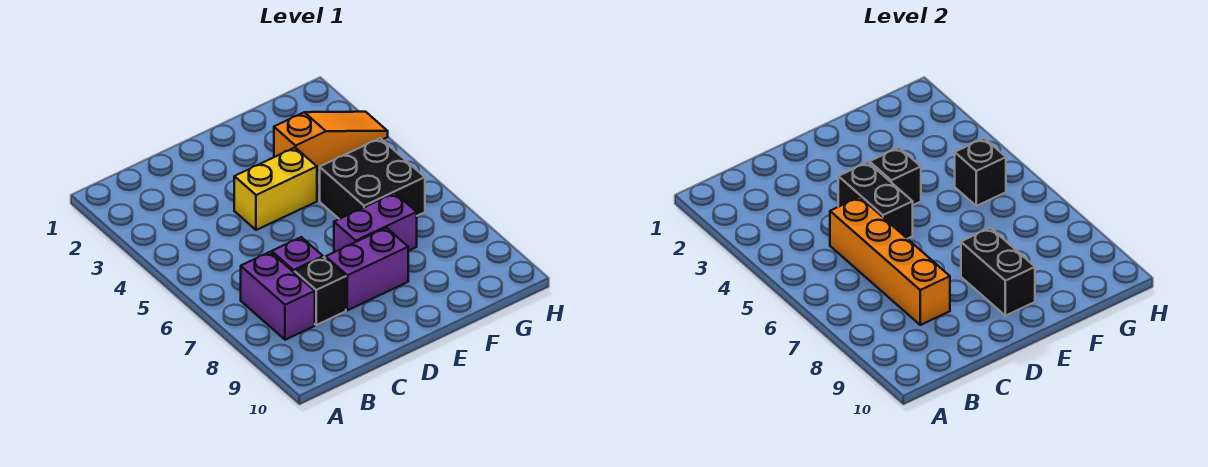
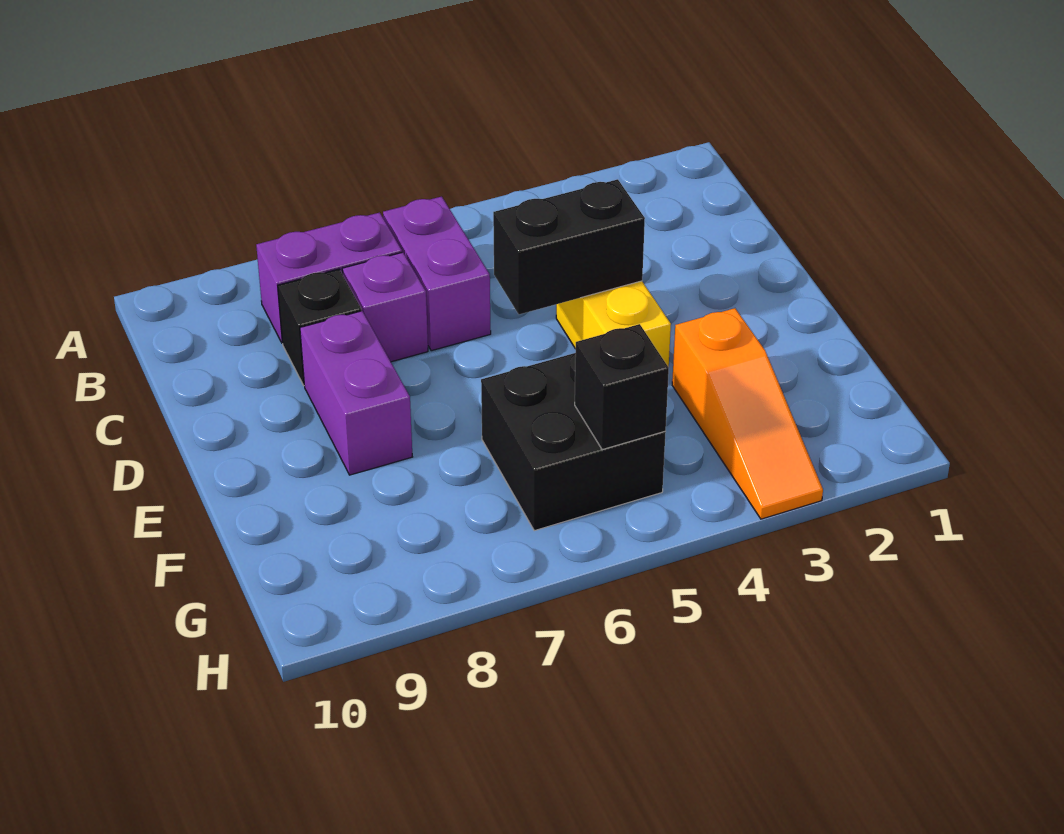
orange 1x4 brick [830,197,950,325] -> none
black 1x1 brick [870,148,921,205] -> none
purple 1x2 brick [334,193,417,252] -> purple 1x2 brick moved to [383,197,491,351]
black 1x2 brick [961,228,1035,316] -> none

